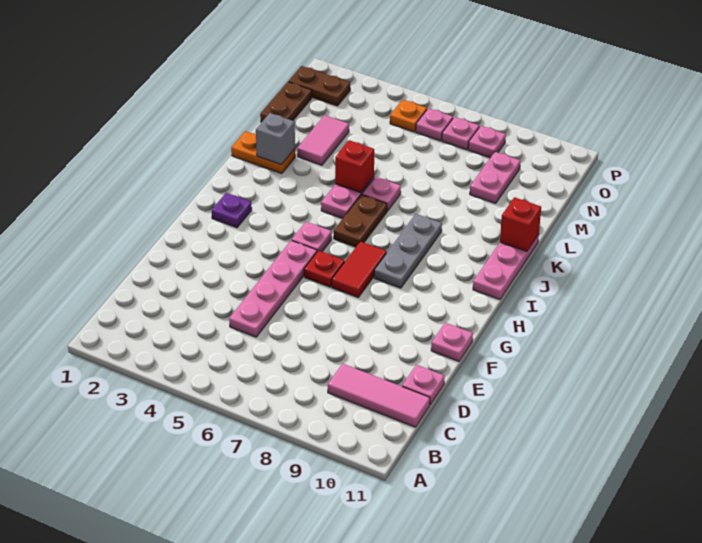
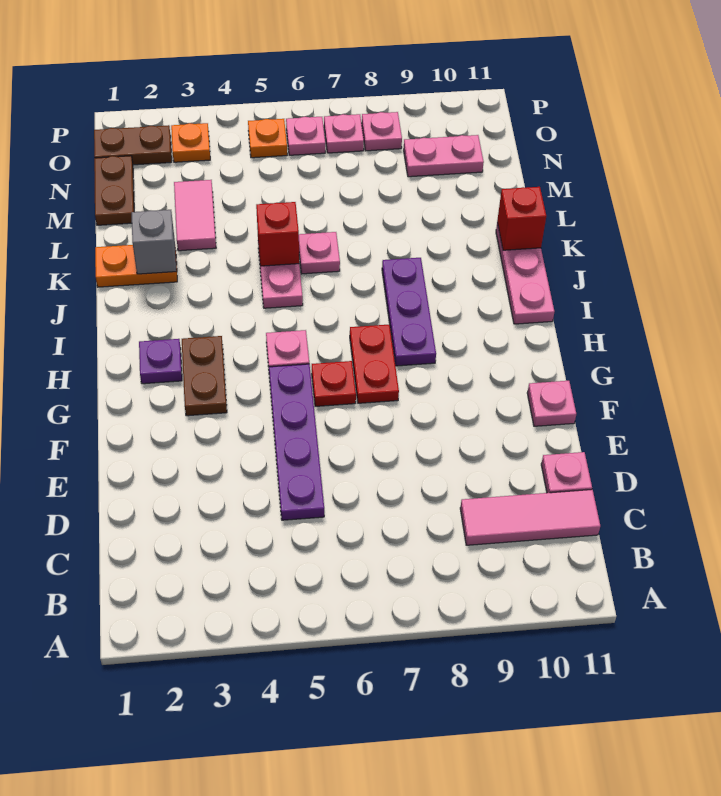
pink 1x4 plate [229,240,317,337] -> purple 1x4 plate [269,364,324,520]
red 1x2 tile [332,241,387,297] -> red 1x2 plate [350,324,399,403]
grey 1x3 plate [374,214,442,288] -> purple 1x3 plate [382,258,436,366]
brown 1x2 plate [334,195,387,247] -> brown 1x2 plate moved to [182,336,227,416]
pink 1x2 plate [470,152,521,203] -> pink 1x2 plate turned to [404,135,484,177]
none -> orange 1x1 plate [171,123,210,162]

